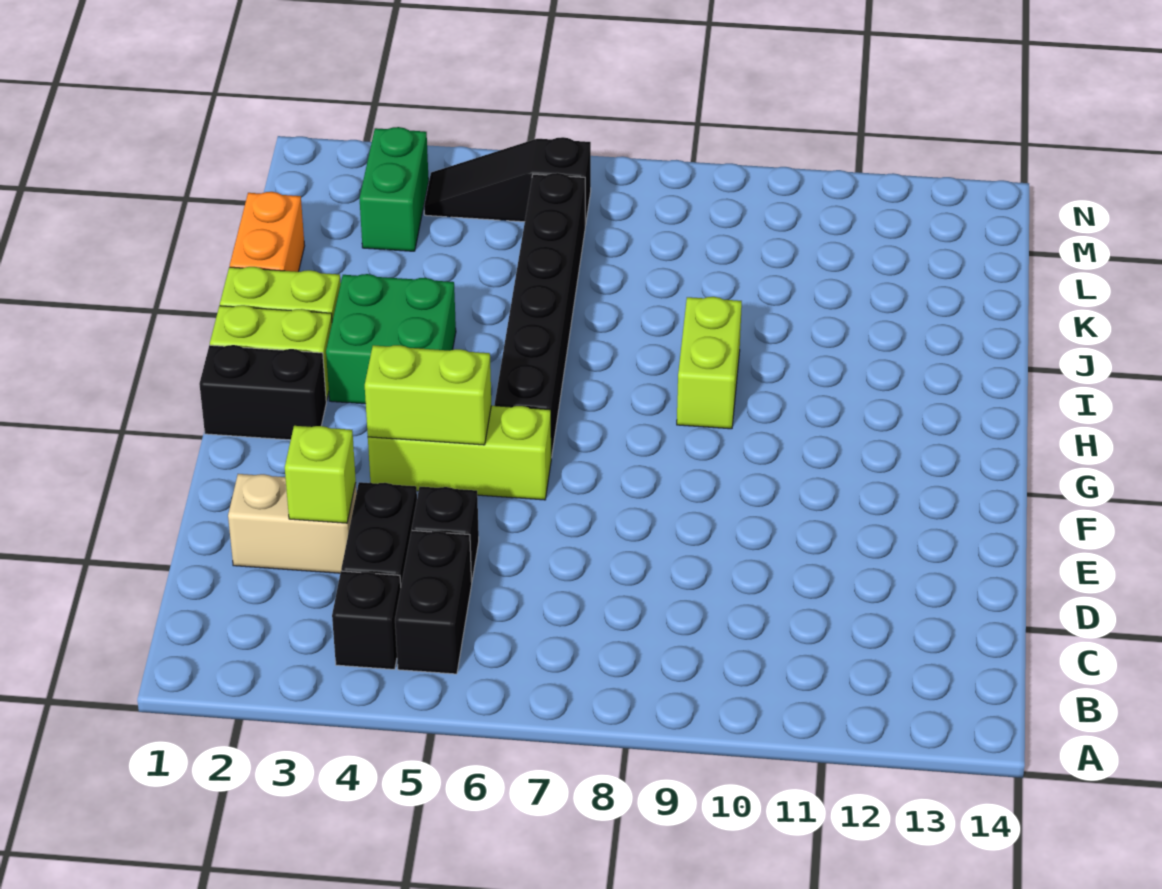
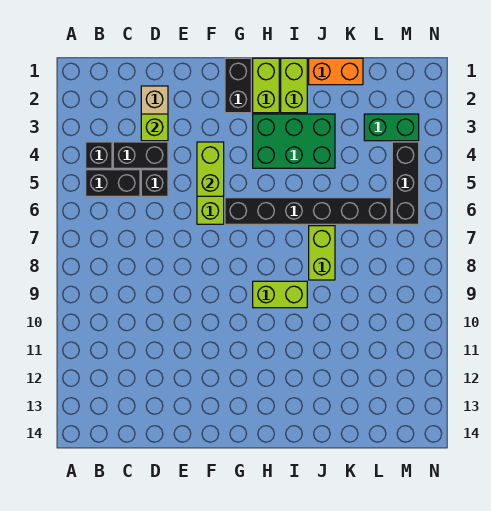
green 2x2 brick [326,274,456,404] -> green 2x3 brick [253,114,335,168]
none -> lime 1x2 brick [309,226,335,280]
black 1x3 slope [424,137,591,225] -> black 1x3 brick [392,142,419,224]

